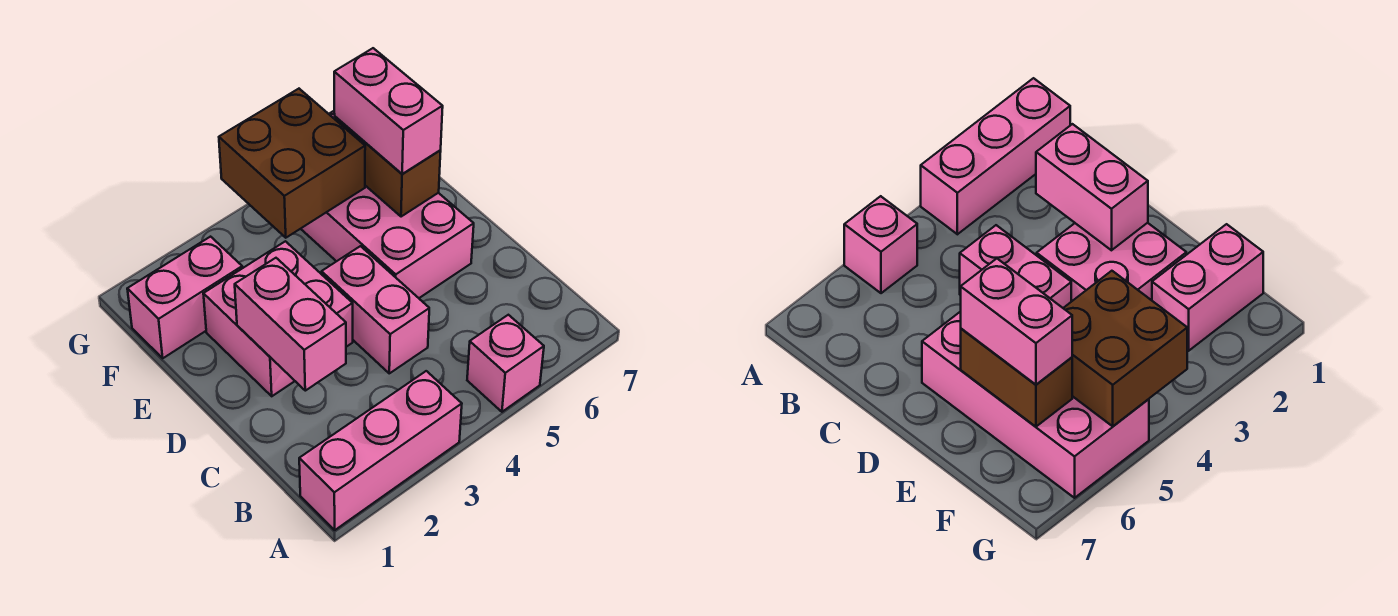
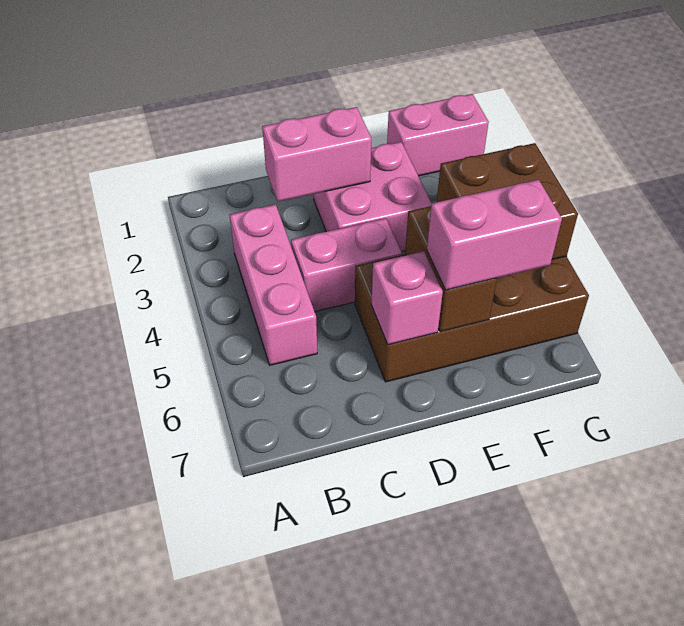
pink 1x3 brick [299,371,462,530] -> pink 1x3 brick moved to [230,204,317,365]
pink 1x1 brick [467,315,544,412] -> pink 1x1 brick moved to [371,251,443,345]
pink 2x4 brick [301,111,474,298] -> brown 2x4 brick [355,254,589,382]
brown 1x2 brick [335,117,441,217] -> brown 1x2 brick turned to [405,206,497,332]
pink 1x2 brick [127,237,242,358] -> pink 1x2 brick turned to [387,94,489,176]

